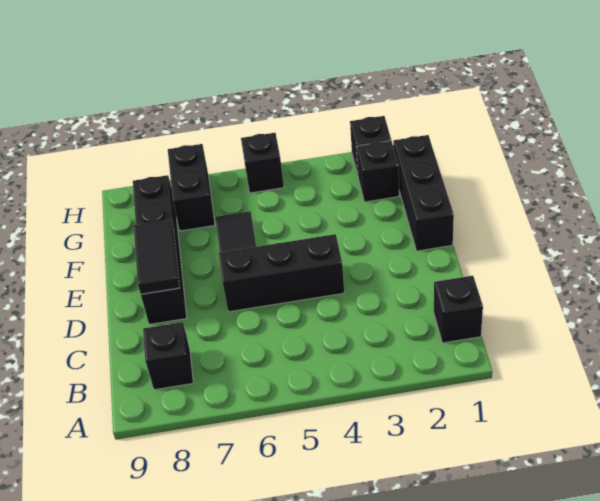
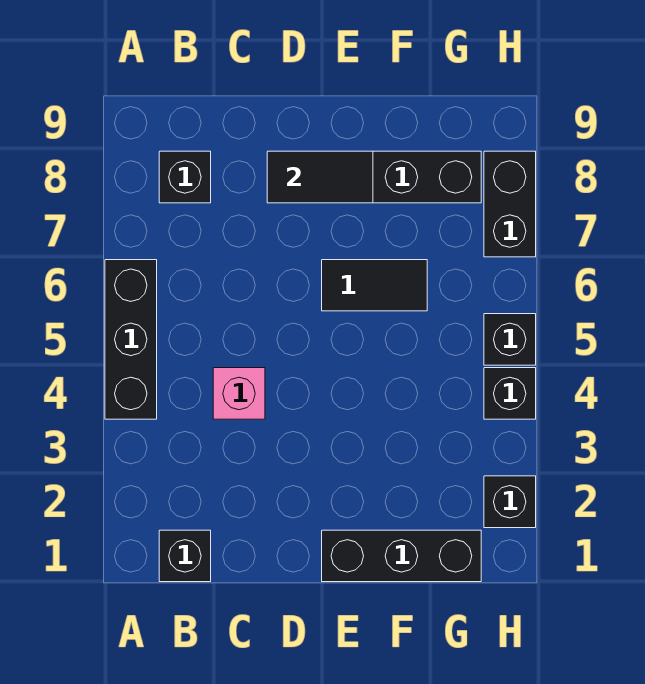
none -> pink 1x1 brick [213,368,265,419]
black 1x3 brick [219,234,344,312] -> black 1x3 brick moved to [105,260,157,419]
black 1x1 brick [356,141,399,202] -> black 1x1 brick moved to [484,368,536,419]
black 1x2 brick [168,144,215,231] -> black 1x2 brick turned to [484,151,536,257]

